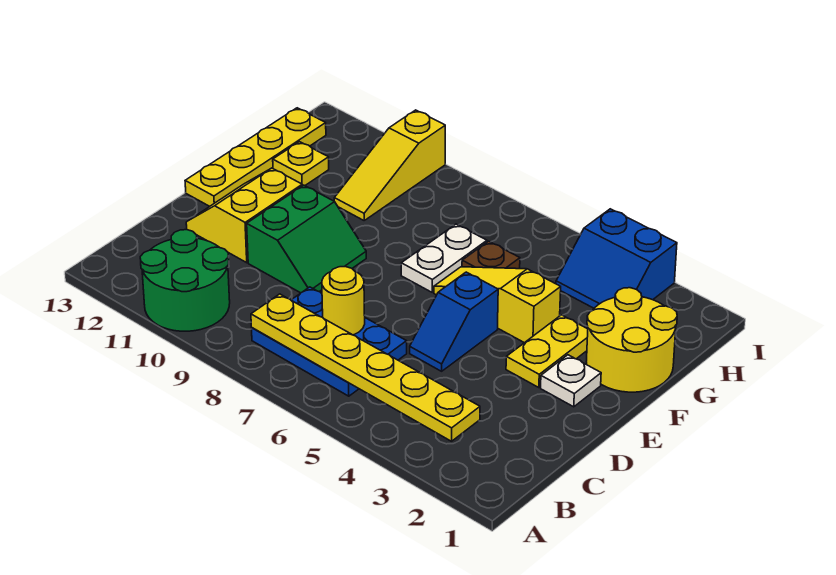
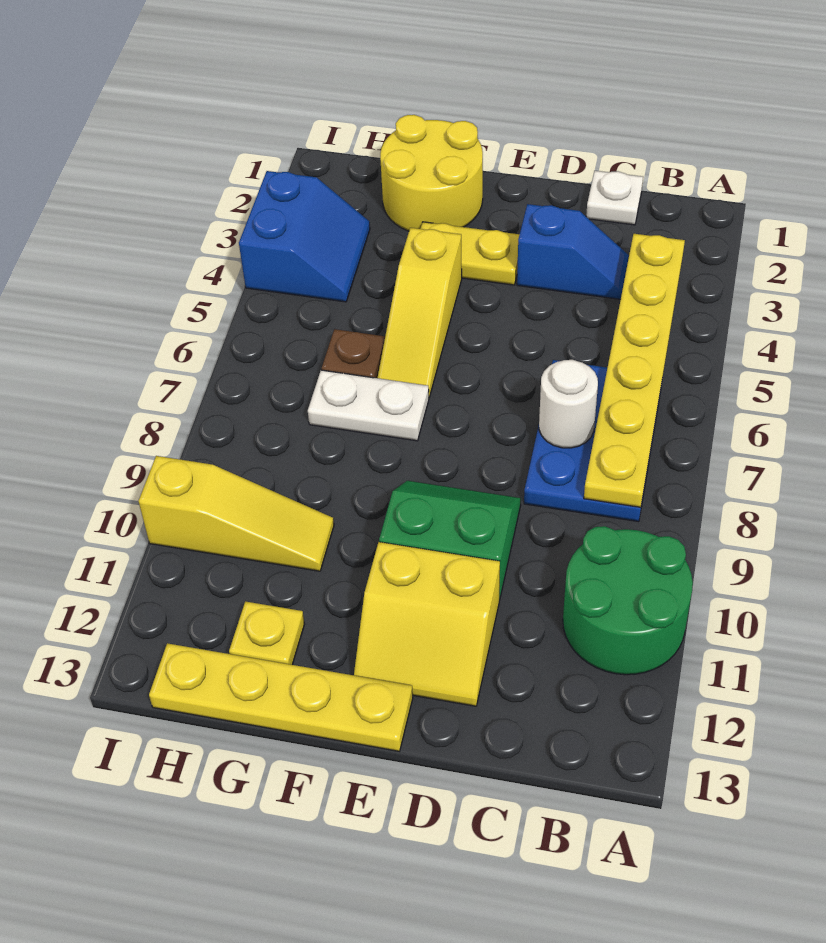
yellow 1x1 round brick [322,267,365,335] -> white 1x1 round brick [539,360,598,448]
blue 1x2 slope [410,272,498,371] -> blue 1x2 slope moved to [517,204,629,299]
white 1x1 plate [541,355,601,407] -> white 1x1 plate moved to [586,171,643,225]

